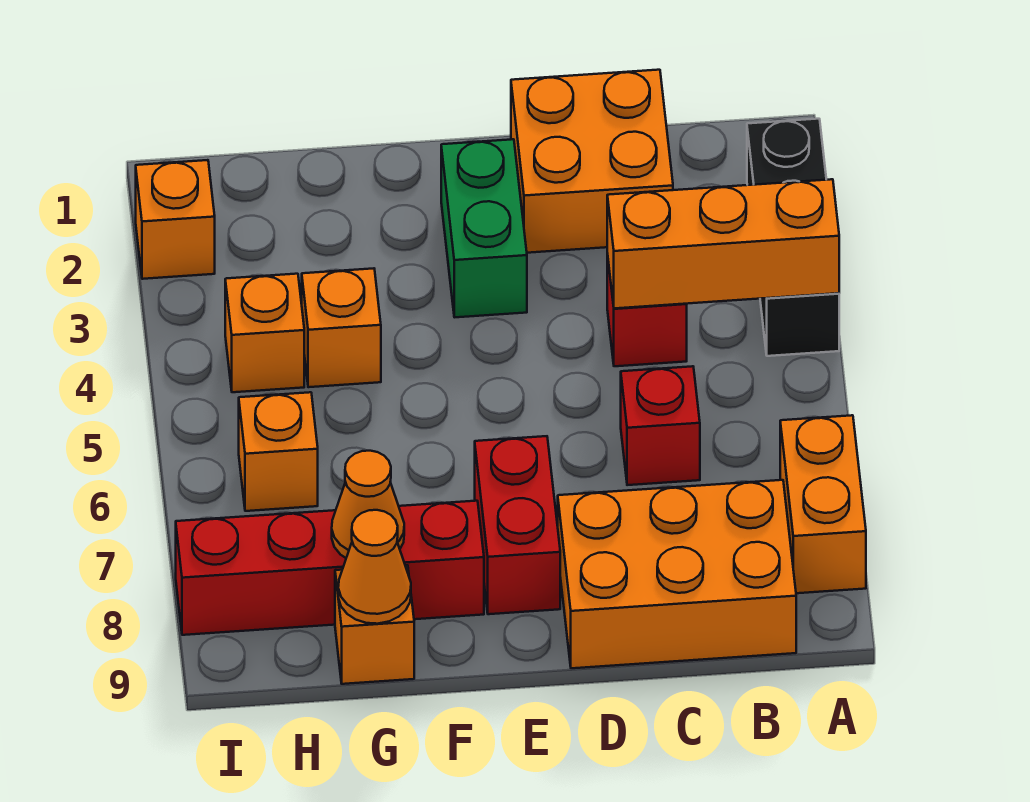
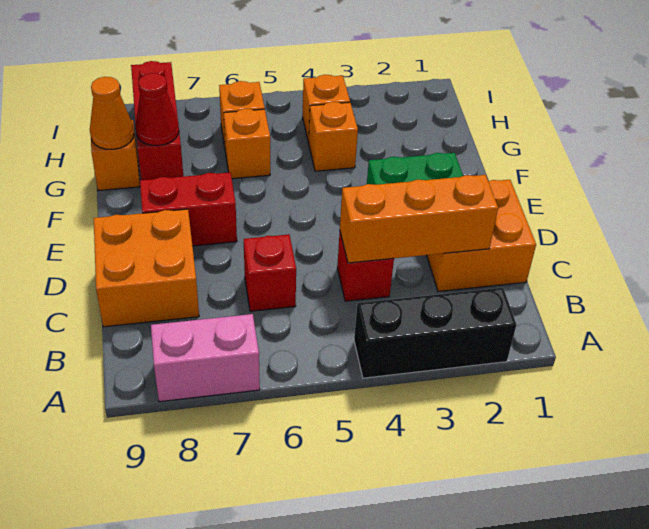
orange 1x3 brick [607,179,839,308] -> orange 1x3 brick turned to [340,175,498,263]
orange 1x2 brick [780,415,866,593] -> pink 1x2 brick [151,314,260,402]
orange 2x3 brick [558,480,796,668] -> orange 2x2 brick [94,209,199,327]
red 1x4 brick [176,501,484,635] -> red 1x3 brick [131,61,183,180]
orange 1x1 cone [332,451,404,558] -> red 1x1 cone [135,73,179,146]
orange 1x1 brick [136,160,215,279] -> orange 1x1 brick moved to [224,109,270,179]

